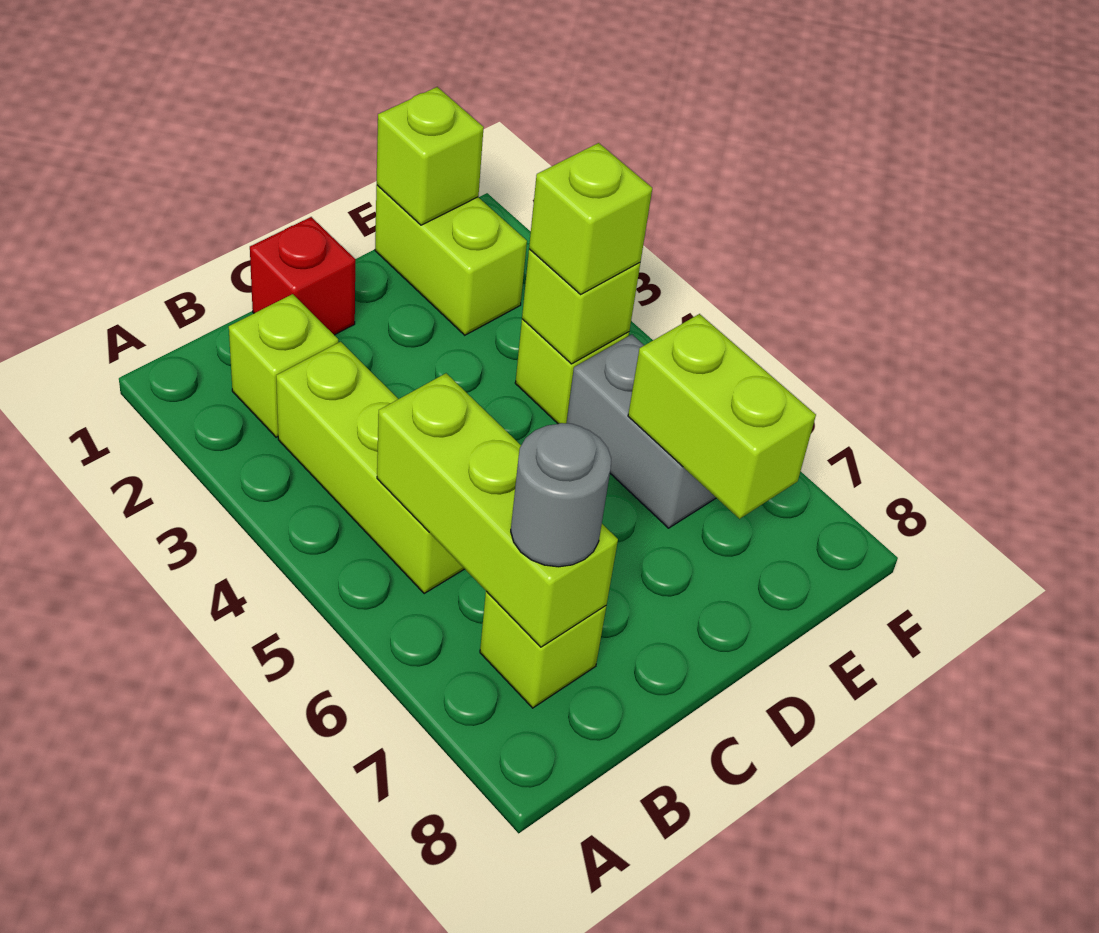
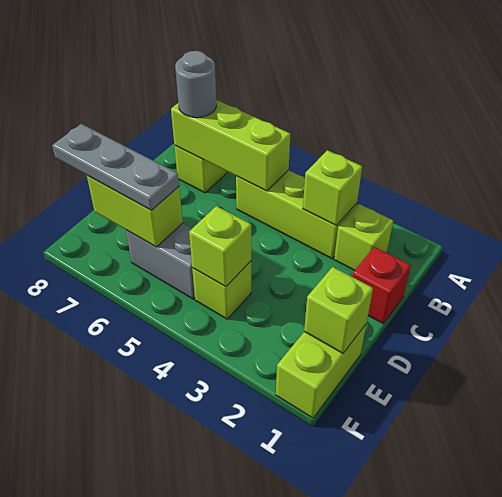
lime 1x2 brick [375,185,527,335] -> lime 1x2 brick turned to [276,325,366,418]
lime 1x1 brick [529,143,652,294] -> lime 1x1 brick moved to [303,150,362,226]
none -> grey 1x3 plate [52,124,179,210]

